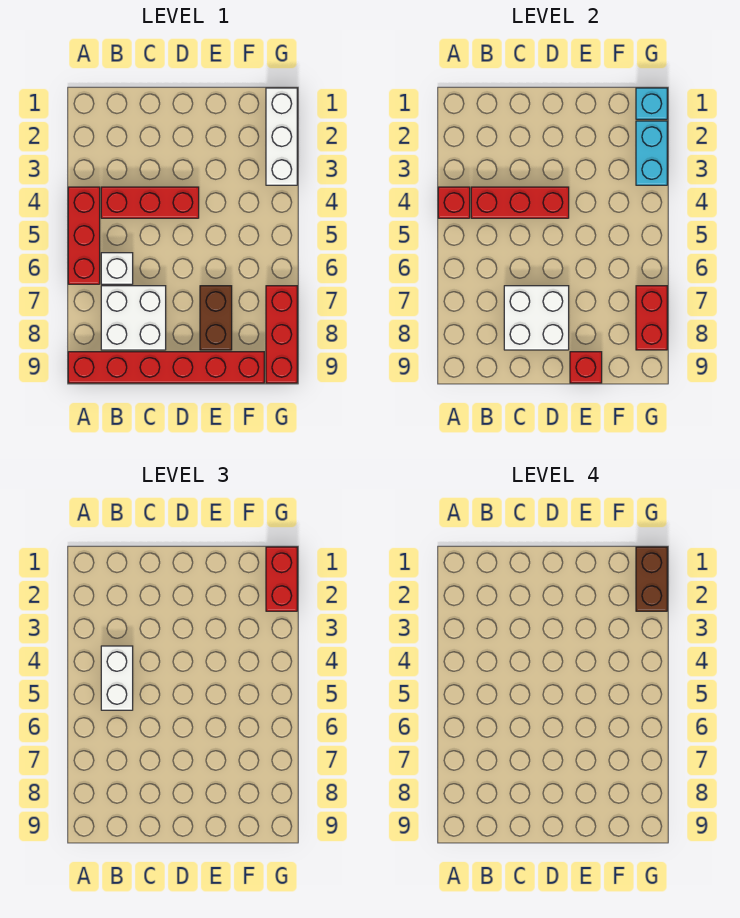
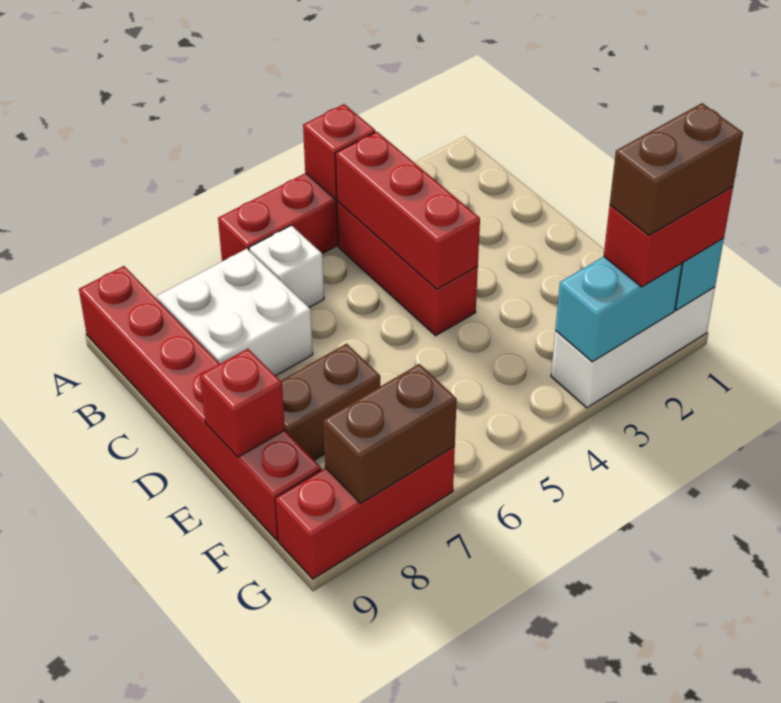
white 1x2 brick [101,646,133,710] -> none
white 2x2 brick [504,286,569,350] -> none
red 1x2 brick [636,286,667,350] -> brown 1x2 brick [323,364,457,503]

